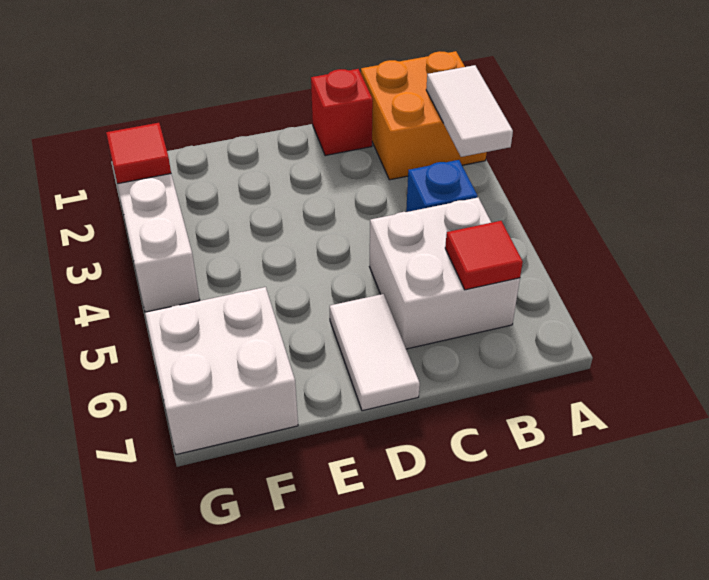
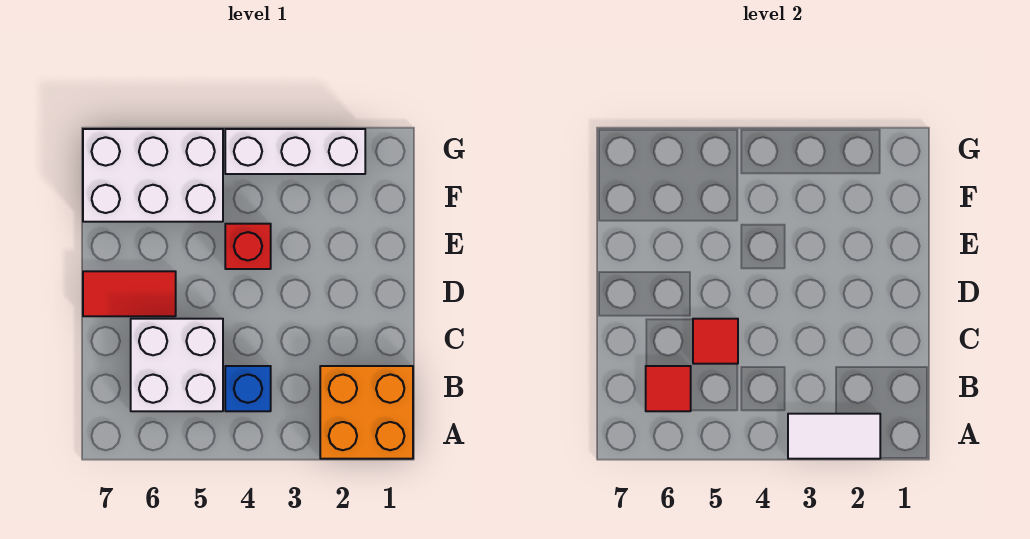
red 1x1 brick [311,69,373,156] -> red 1x1 brick moved to [225,224,271,269]
white 1x2 tile [330,294,420,411] -> red 1x2 tile [83,271,176,316]
white 2x2 brick [145,287,298,455] -> white 2x3 brick [83,129,223,222]
red 1x1 tile [106,123,171,184] -> red 1x1 tile moved to [693,319,738,364]

